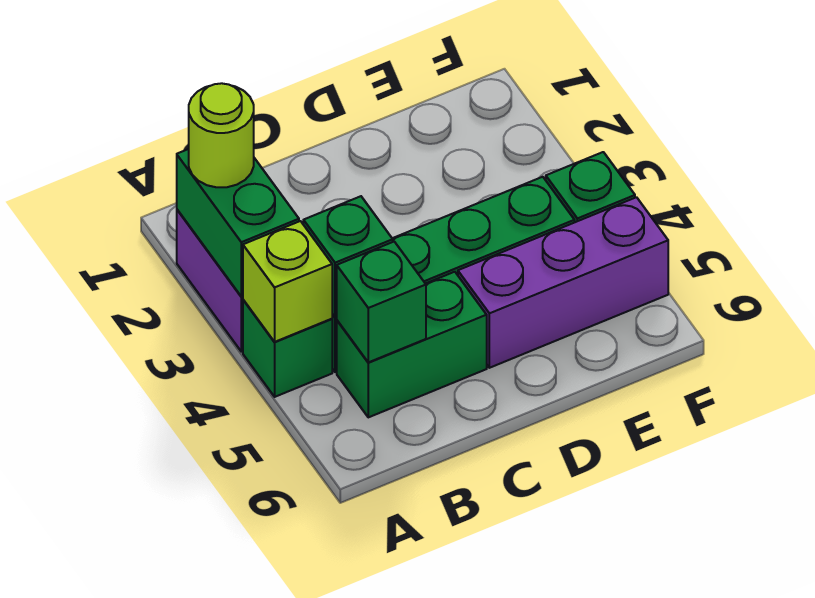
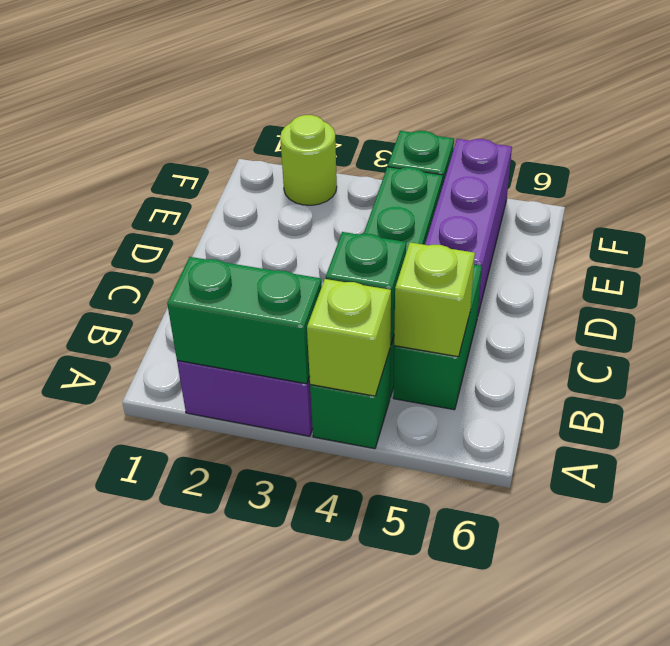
lime 1x1 round brick [189,83,254,187] -> lime 1x1 round brick moved to [280,115,337,205]
green 1x1 brick [337,242,426,362] -> lime 1x1 brick [394,243,475,357]

